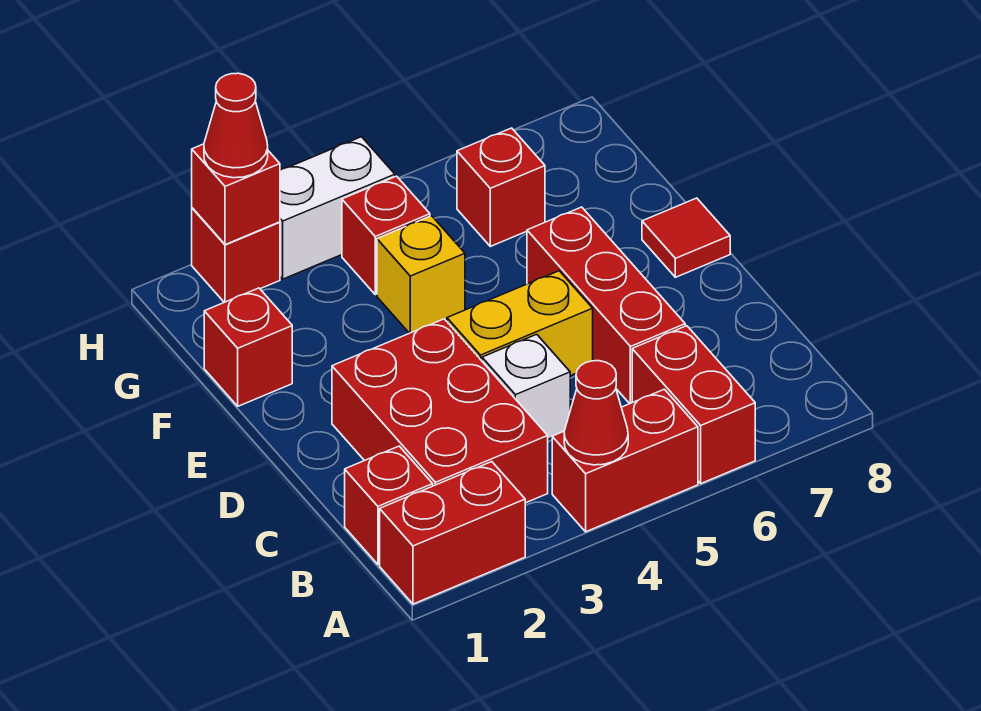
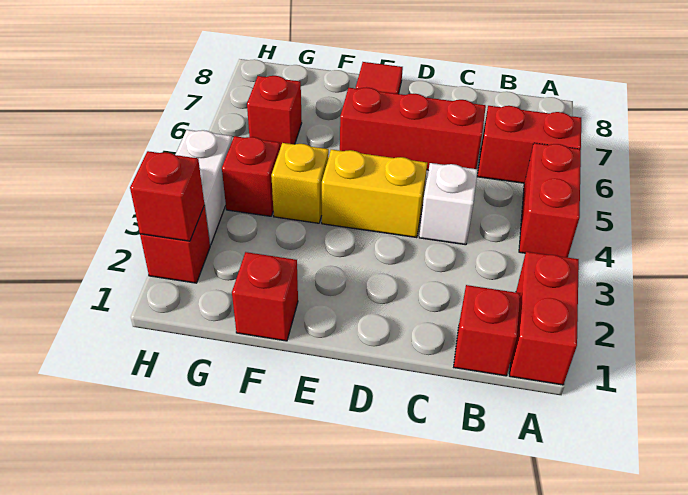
red 1x1 cone [564,361,628,465] -> none
red 2x3 brick [332,319,548,503] -> none
yellow 1x2 brick [447,271,593,376] -> yellow 1x2 brick turned to [322,149,427,238]
red 1x1 cone [204,73,268,178] -> none

